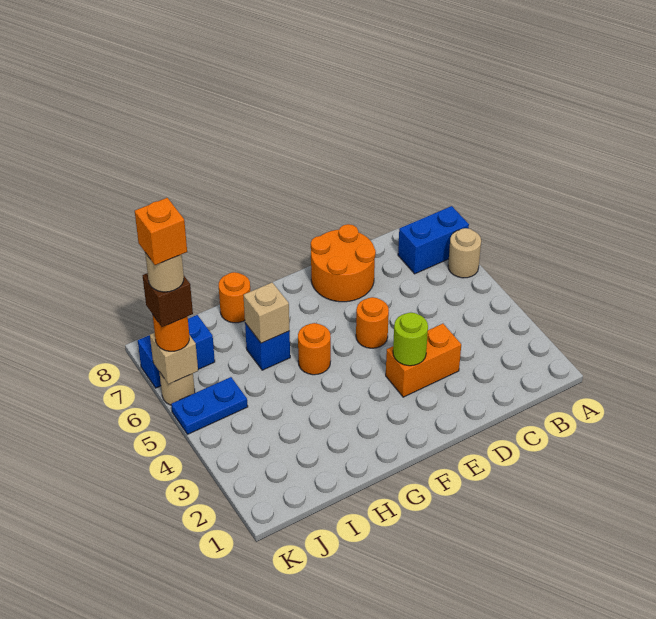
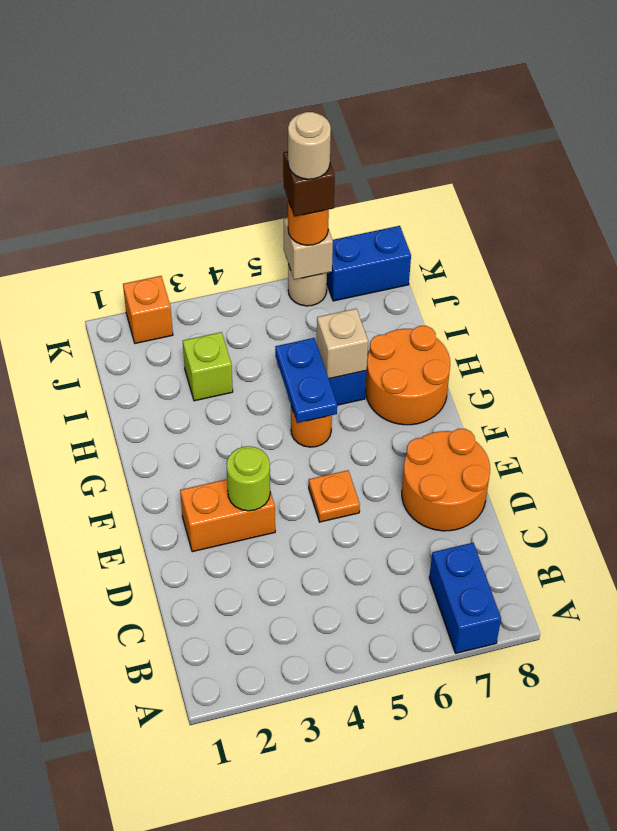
tan 1x1 round brick [448,228,481,278] -> none
orange 1x2 brick [386,324,461,397] -> orange 1x2 brick turned to [180,479,275,552]
orange 1x1 round brick [356,297,389,348] -> orange 1x1 plate [309,470,360,522]
orange 1x1 round brick [219,272,250,323] -> orange 2x2 round brick [366,326,450,425]
none -> lime 1x1 brick [183,332,233,401]
blue 1x2 plate [171,377,248,434] -> blue 1x2 plate moved to [275,338,337,423]
blue 1x2 brick [138,315,215,388] -> blue 1x2 brick turned to [327,226,411,301]
orange 1x1 brick [135,198,187,265] -> orange 1x1 brick moved to [123,276,173,343]

